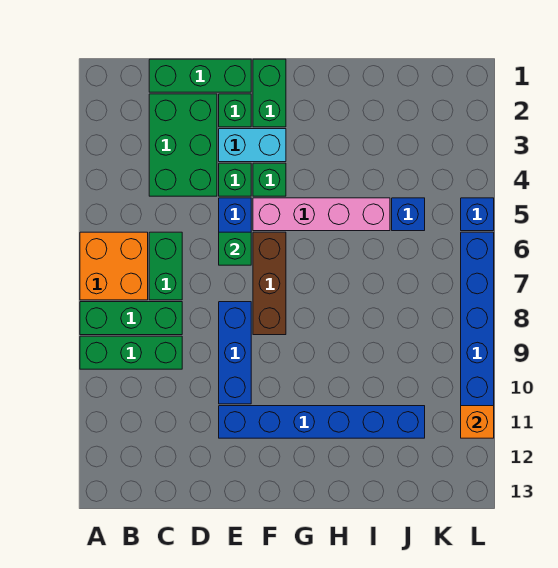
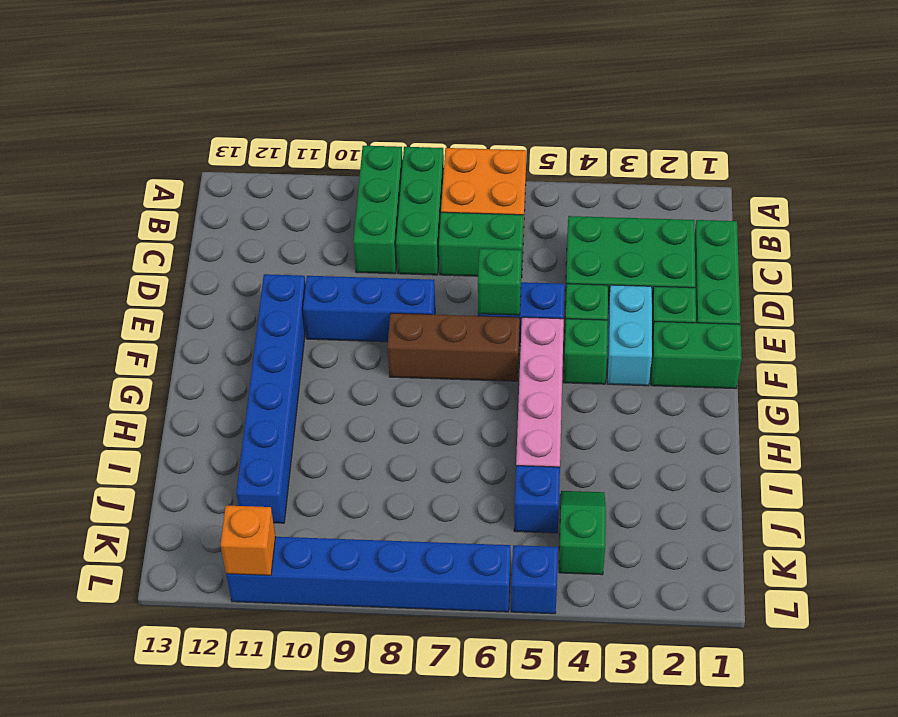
none -> green 1x2 slope [559,491,606,575]

